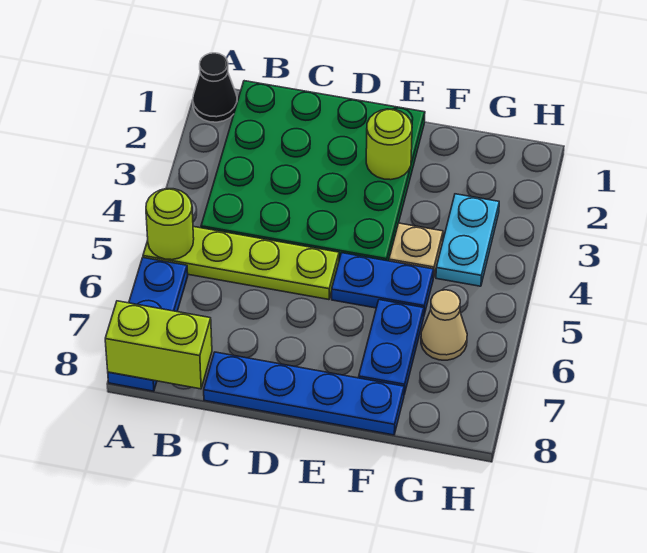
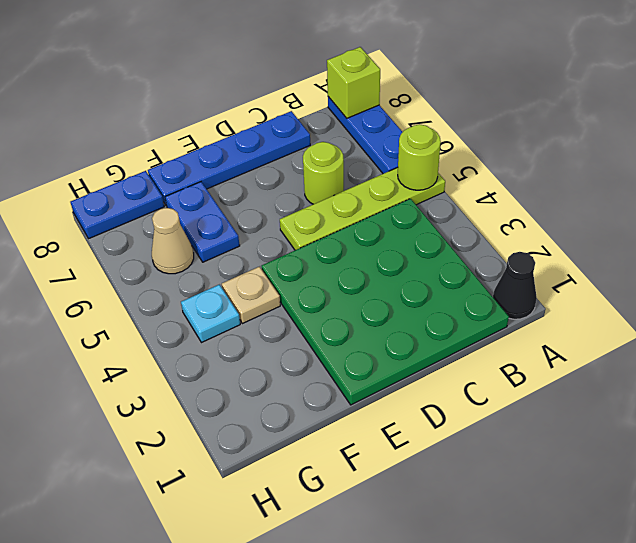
lime 1x2 brick [105,301,212,389] -> lime 1x1 brick [327,47,380,118]
lime 1x1 round brick [366,109,412,180] -> lime 1x1 round brick moved to [303,142,344,204]
blue 1x2 plate [332,253,434,315] -> blue 1x2 plate moved to [71,171,164,239]
cyan 1x2 plate [436,194,499,286] -> cyan 1x1 plate [181,285,240,343]

